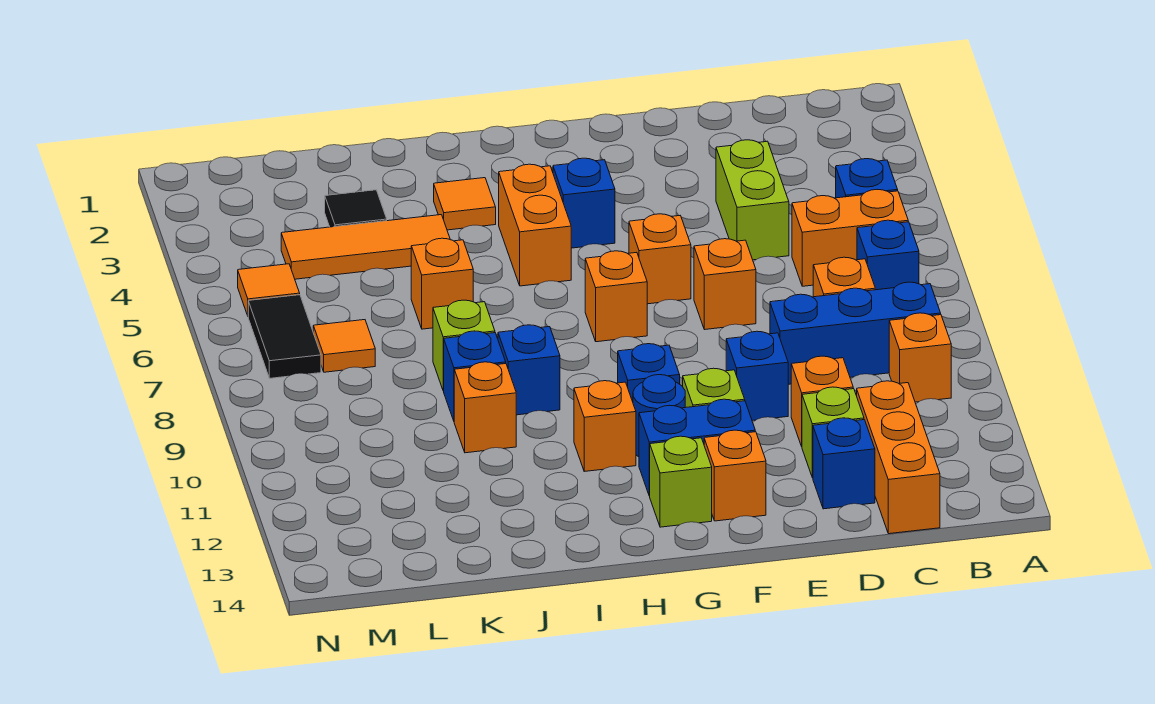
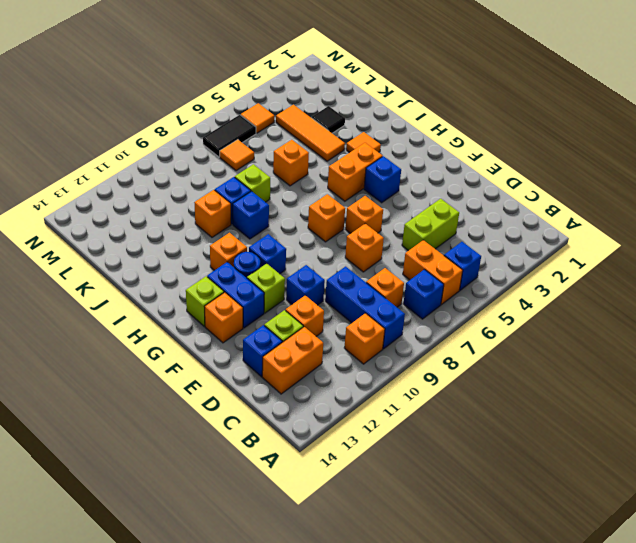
orange 1x3 brick [857,381,940,534] -> orange 1x2 brick [262,327,323,394]

